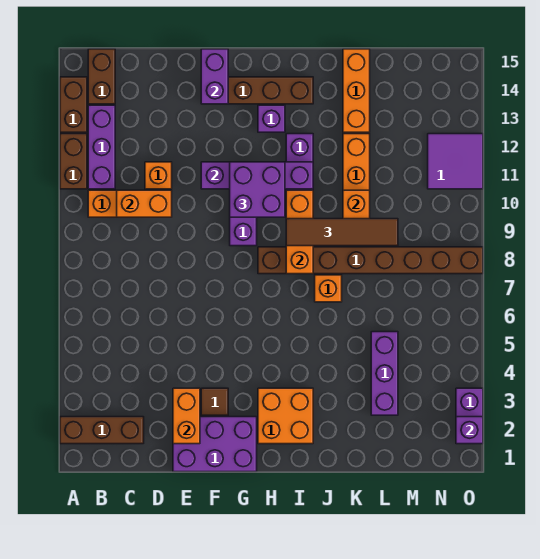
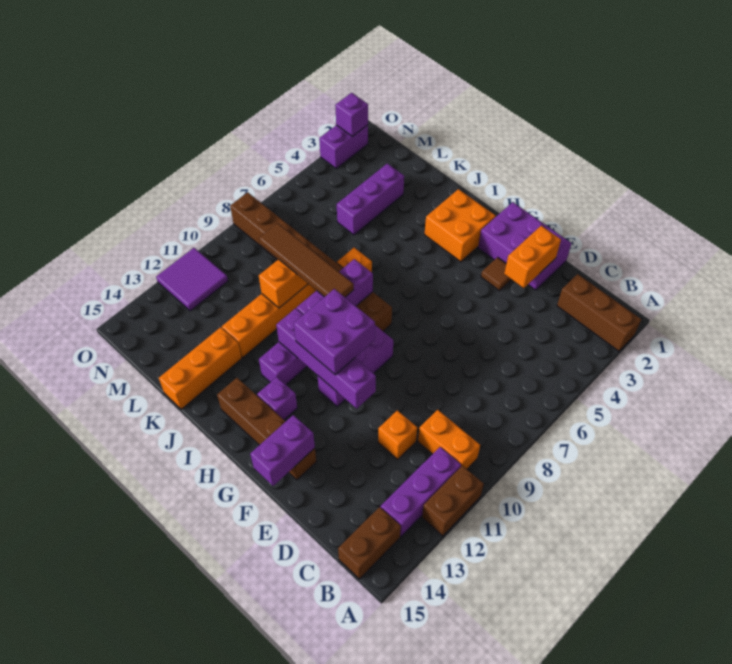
brown 1x2 brick [60,77,87,132] -> none
orange 1x2 brick [117,190,172,217] -> none
orange 1x3 brick [286,190,313,274] -> purple 1x3 brick [297,259,373,315]

